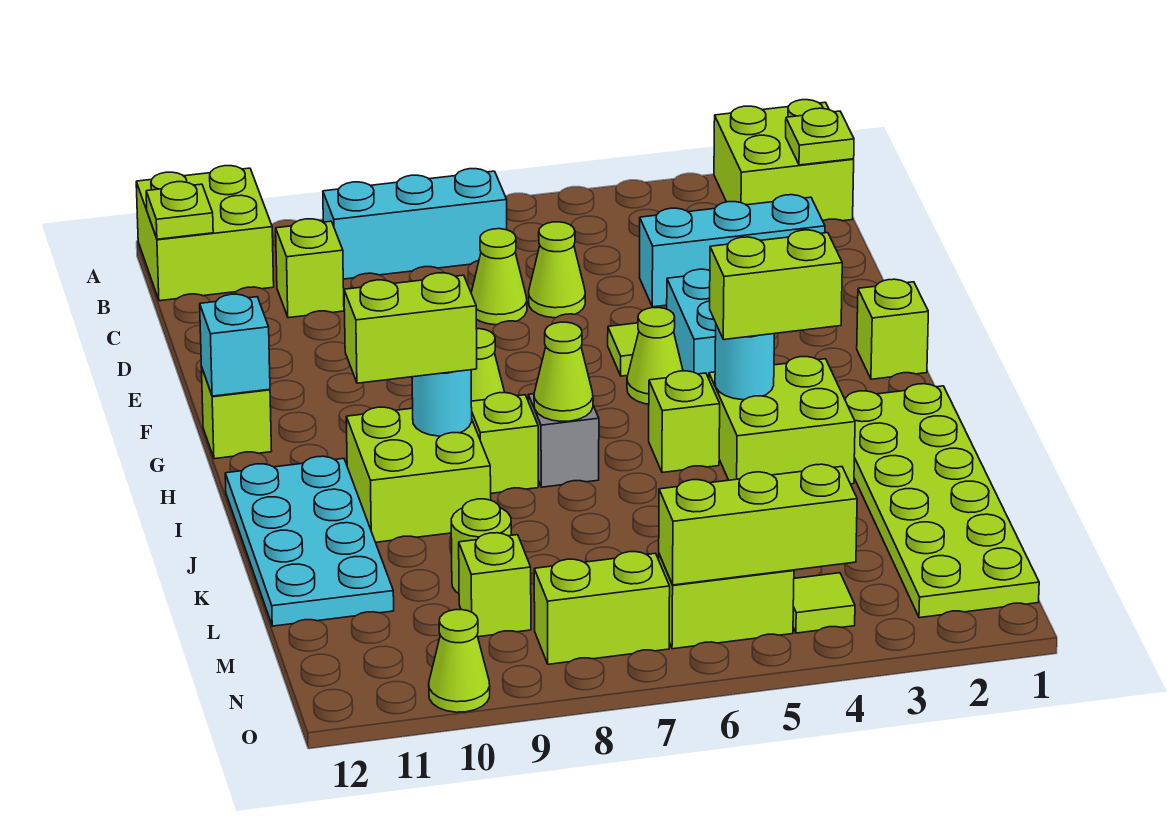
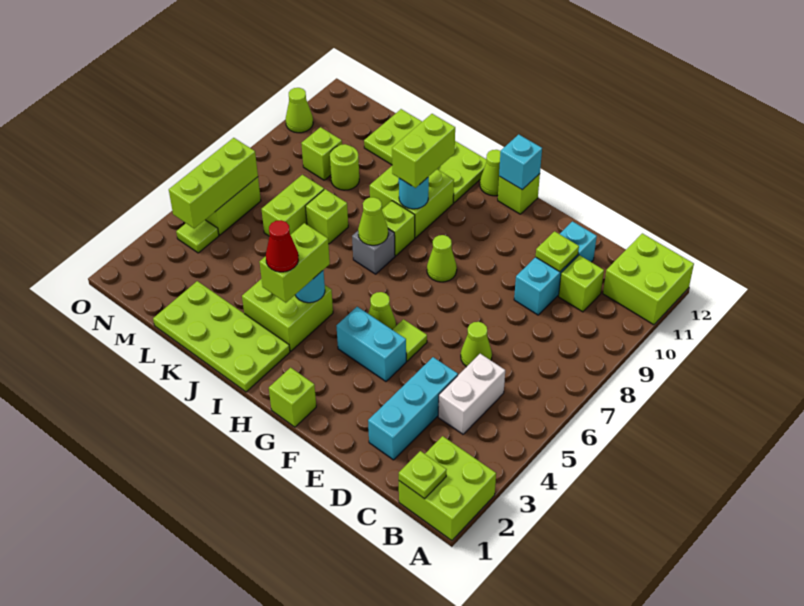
cyan 1x3 brick [323,169,507,279] -> cyan 1x3 brick moved to [514,221,597,315]
lime 1x1 plate [146,182,213,239] -> lime 1x1 plate moved to [536,231,579,272]
none -> white 1x2 brick [438,354,505,434]
lime 1x1 cone [471,229,527,325] -> lime 1x1 cone moved to [480,150,501,196]
lime 2x6 plate [844,384,1039,618] -> lime 2x4 plate [153,281,290,392]
none -> red 1x1 cone [266,220,298,272]
lime 1x1 brick [649,371,720,473] -> lime 1x1 brick moved to [305,189,348,244]
cyan 2x4 plate [225,456,394,626] -> lime 2x4 plate [364,109,487,203]
lime 1x2 brick [534,552,670,664] -> lime 1x2 brick moved to [262,175,324,236]

